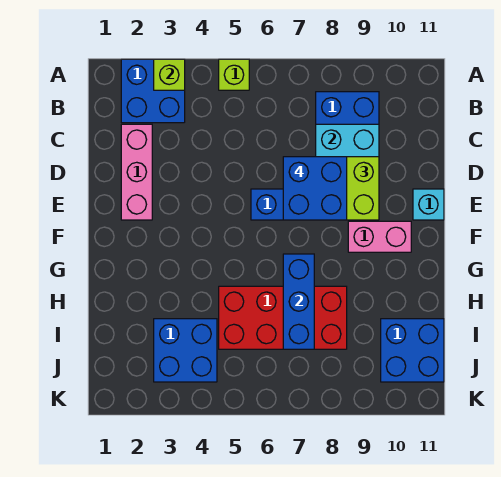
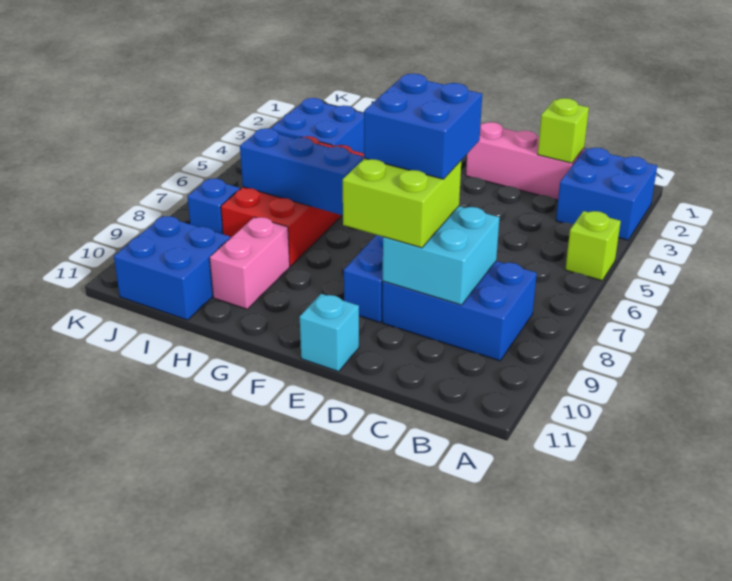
lime 1x1 brick [154,59,185,90] -> lime 1x1 brick moved to [538,98,589,163]
pink 1x2 brick [348,221,411,252] -> pink 1x2 brick moved to [210,217,290,309]
none -> blue 1x1 brick [187,178,240,234]

